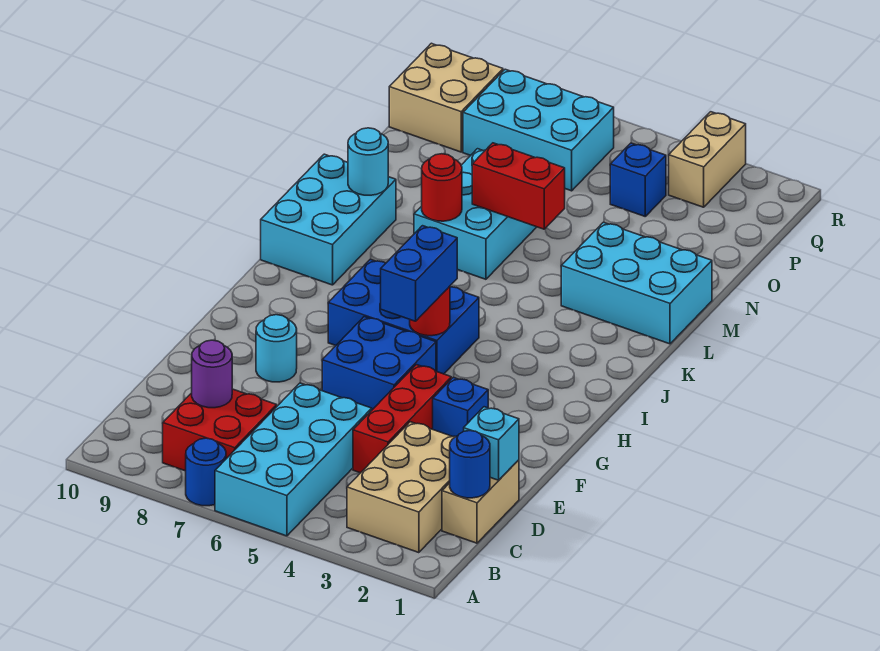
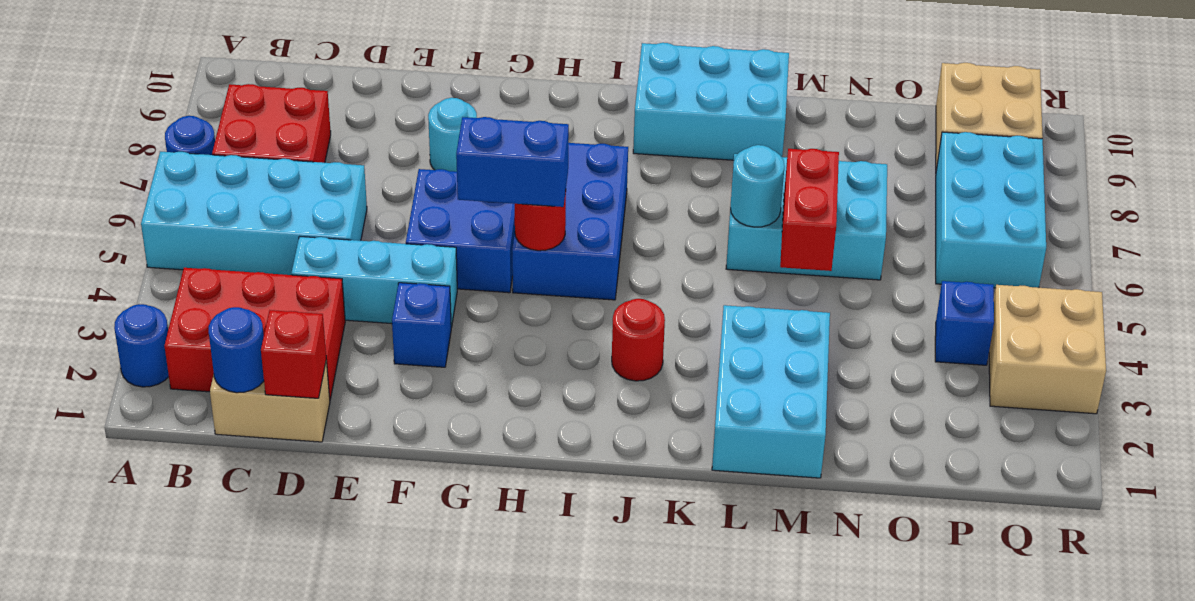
none -> blue 1x1 round brick [114,304,169,387]
tan 2x3 brick [347,422,456,553] -> red 2x3 brick [165,268,345,399]
purple 1x1 round brick [192,340,232,408] -> none
cyan 1x1 brick [464,407,519,480] -> red 1x1 brick [261,310,326,398]
red 1x3 brick [353,365,451,473] -> cyan 1x3 brick [291,236,457,327]
red 1x1 round brick [422,154,462,221] -> red 1x1 round brick moved to [612,299,665,381]
cyan 1x1 round brick [348,128,388,195] -> cyan 1x1 round brick moved to [730,145,785,227]
tan 1x2 brick [669,112,746,207] -> tan 2x2 brick [989,285,1106,414]

